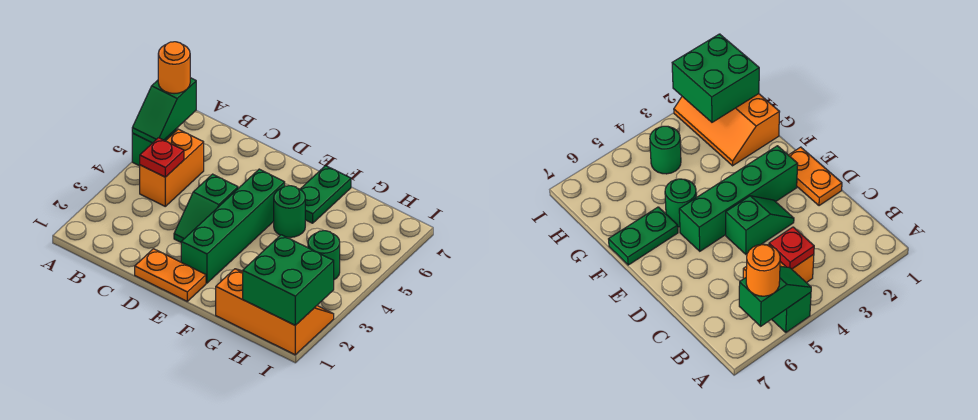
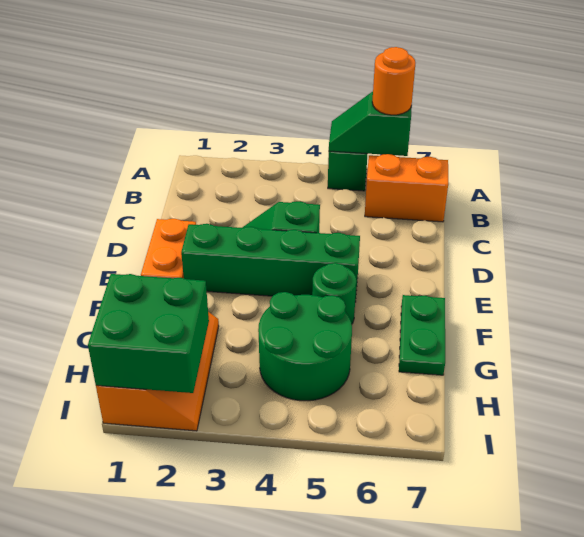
orange 1x2 brick [140,129,204,206] -> orange 1x2 brick moved to [365,154,448,222]
red 1x1 plate [140,138,184,177] -> none
green 1x2 plate [300,166,351,223] -> green 1x2 plate turned to [399,295,445,375]
green 1x1 round brick [308,231,340,280] -> green 2x2 round brick [258,292,352,401]

